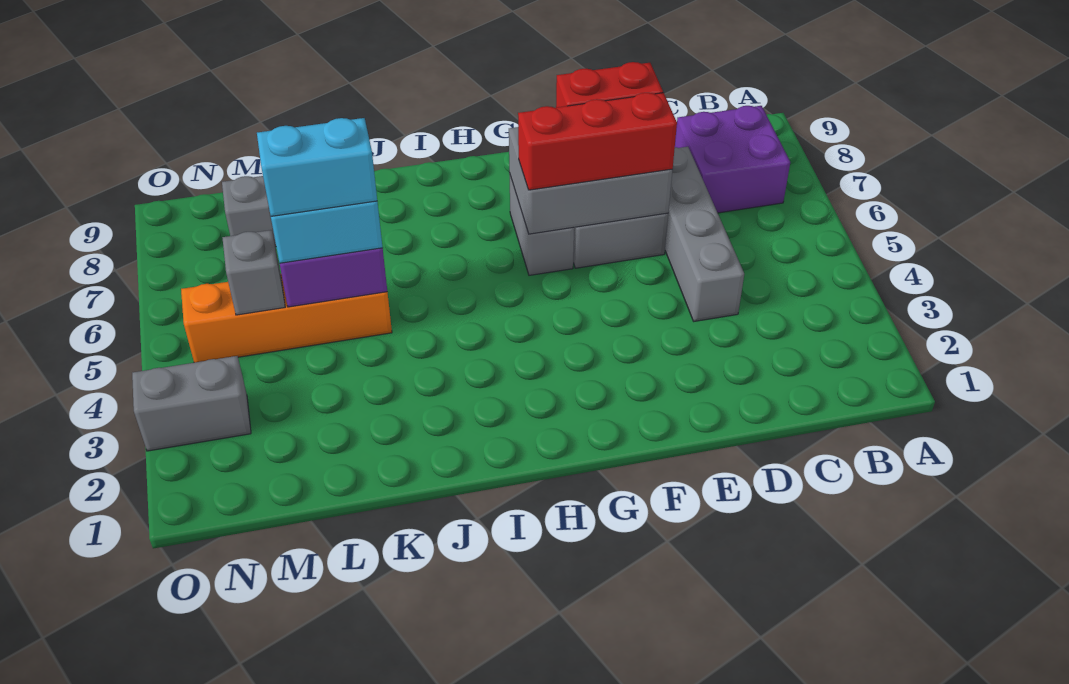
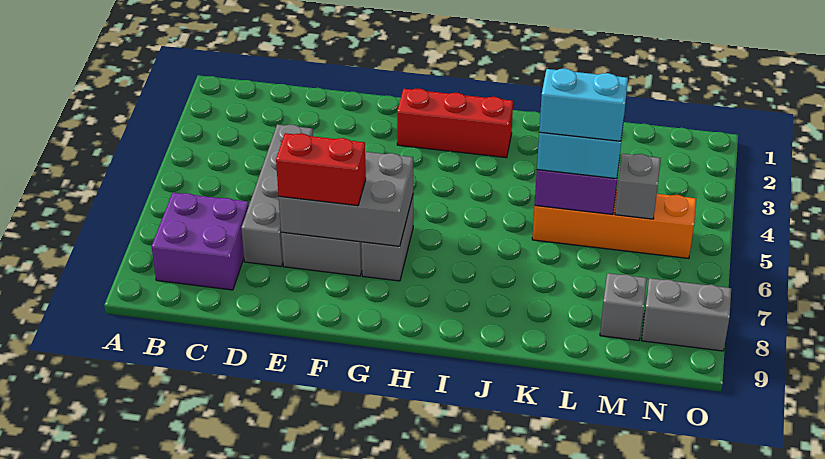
red 1x3 brick [518,93,677,190] -> red 1x3 brick moved to [397,89,513,158]
grey 1x2 brick [132,356,251,451] -> grey 1x2 brick moved to [642,278,731,351]

